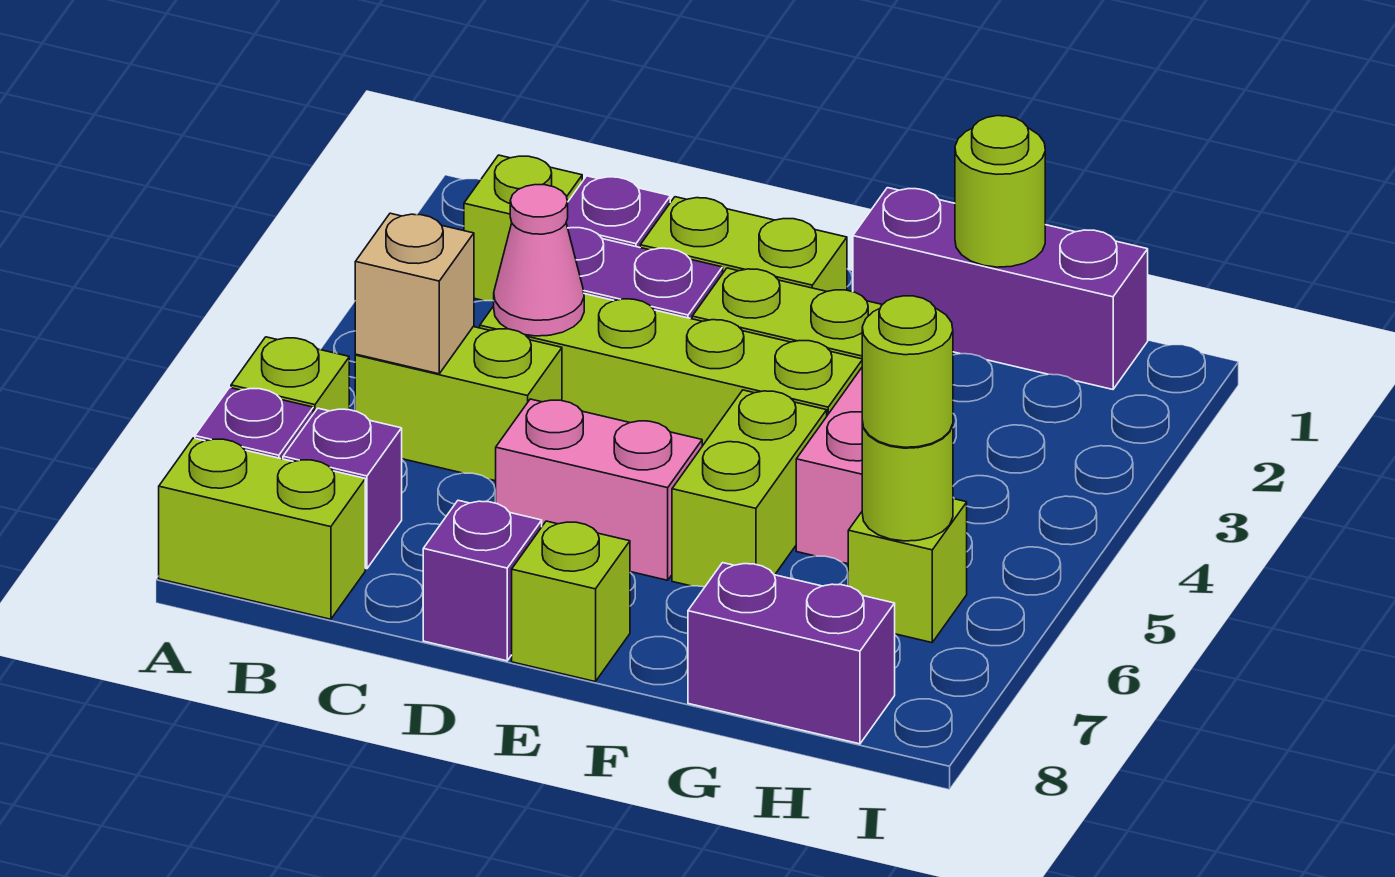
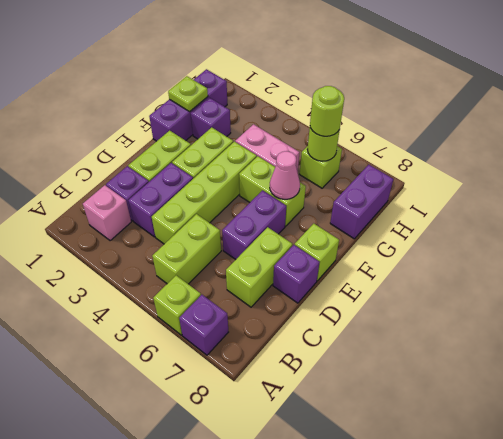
lime 1x2 brick [159,438,365,619] -> lime 1x2 brick moved to [226,227,292,307]
lime 1x1 brick [464,155,582,301] -> pink 1x1 brick [83,185,131,241]
tan 1x1 brick [355,213,474,374] -> none
purple 1x1 brick [283,408,402,569] -> purple 1x1 brick moved to [191,98,231,139]
pink 1x1 cone [494,185,584,336] -> pink 1x1 cone moved to [270,151,300,199]
pink 1x2 brick [496,399,702,580] -> purple 1x2 brick [222,190,286,260]
lime 1x1 round brick [955,116,1045,267] -> lime 1x1 plate [168,76,208,112]

